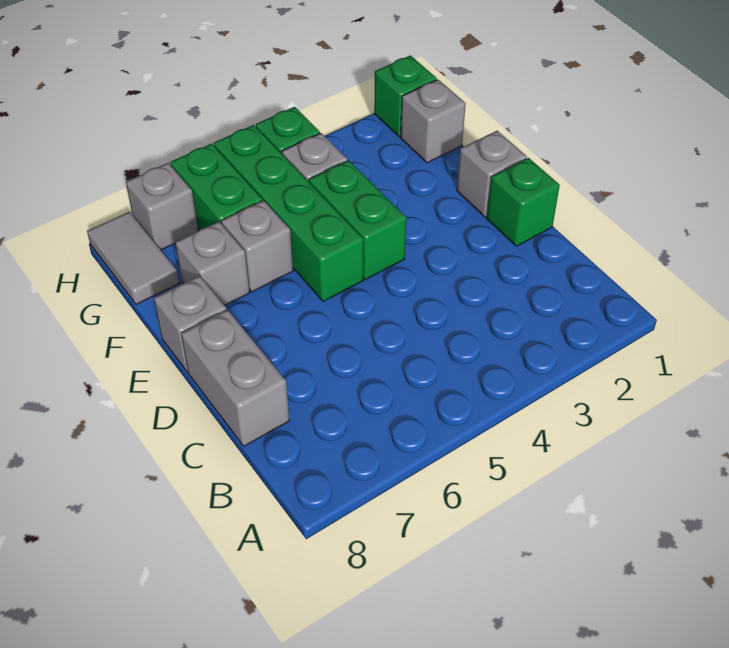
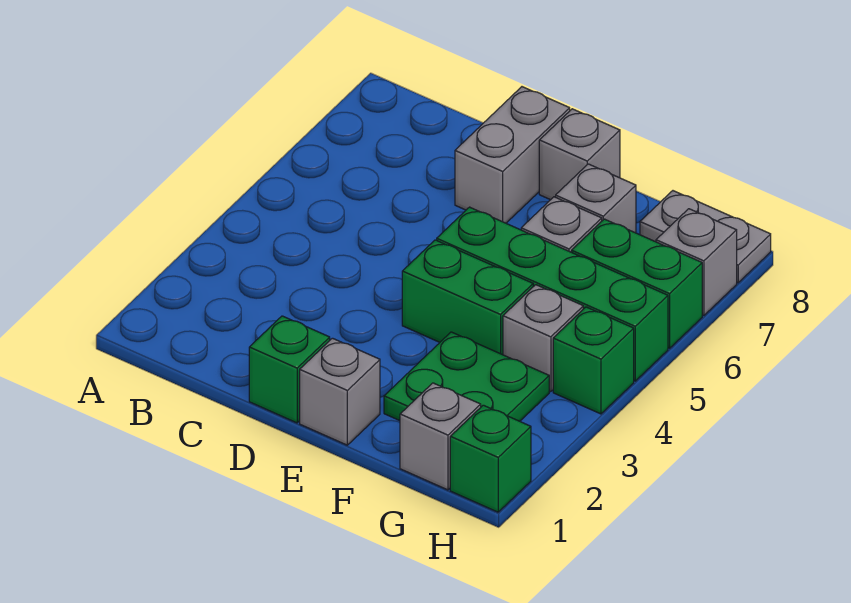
grey 1x2 brick [181,310,289,446] -> grey 1x2 brick turned to [455,87,570,223]
none -> green 2x2 plate [384,332,549,421]
grey 1x2 tile [87,212,179,304] -> grey 1x2 plate [640,191,771,283]

